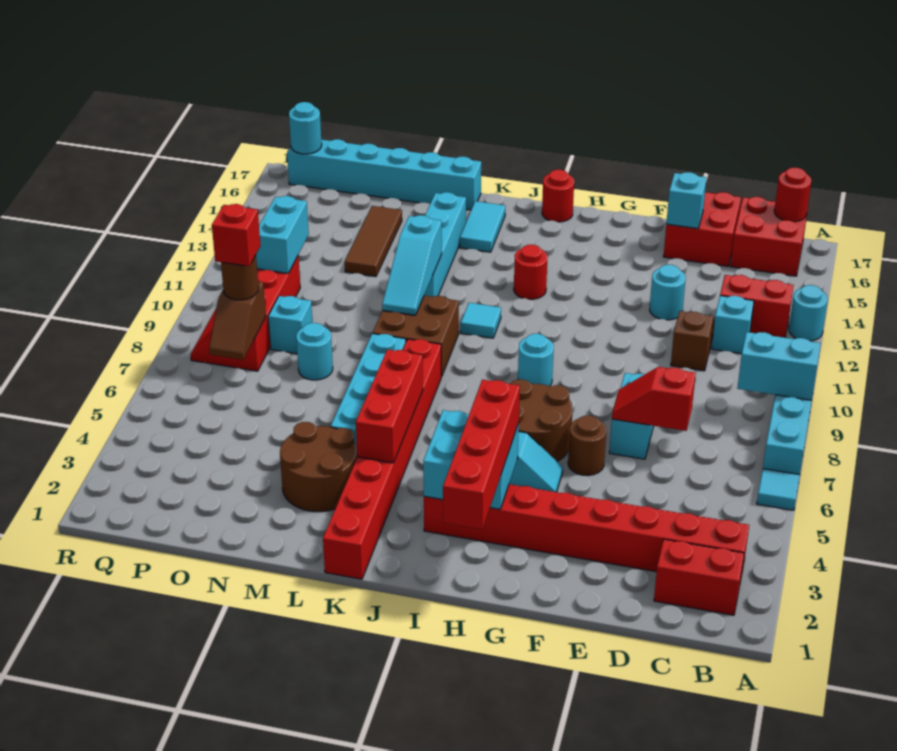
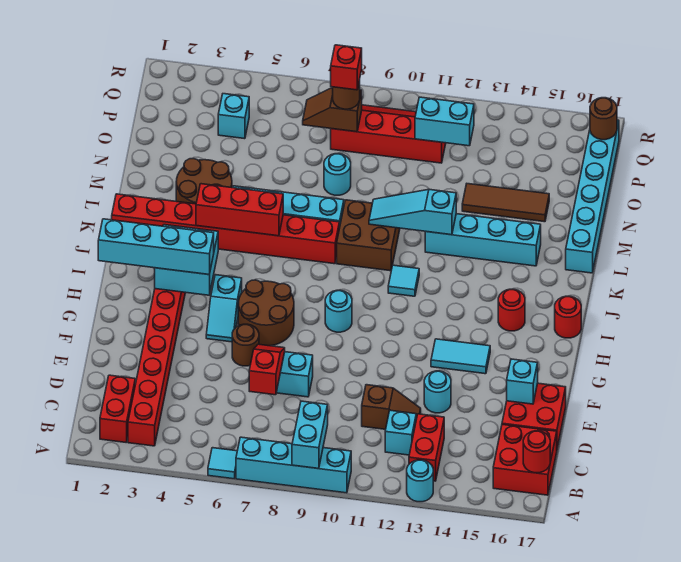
red 1x4 brick [443,380,520,529] -> cyan 1x4 brick [98,219,214,275]
red 1x1 round brick [514,245,548,299] -> red 1x1 round brick moved to [498,289,525,331]
cyan 1x2 tile [460,201,505,252] -> cyan 1x2 tile moved to [431,339,490,374]
cyan 1x1 brick [268,296,312,354] -> cyan 1x1 brick moved to [218,94,249,139]
cyan 1x1 round brick [289,102,322,154] -> brown 1x1 round brick [590,98,617,140]

